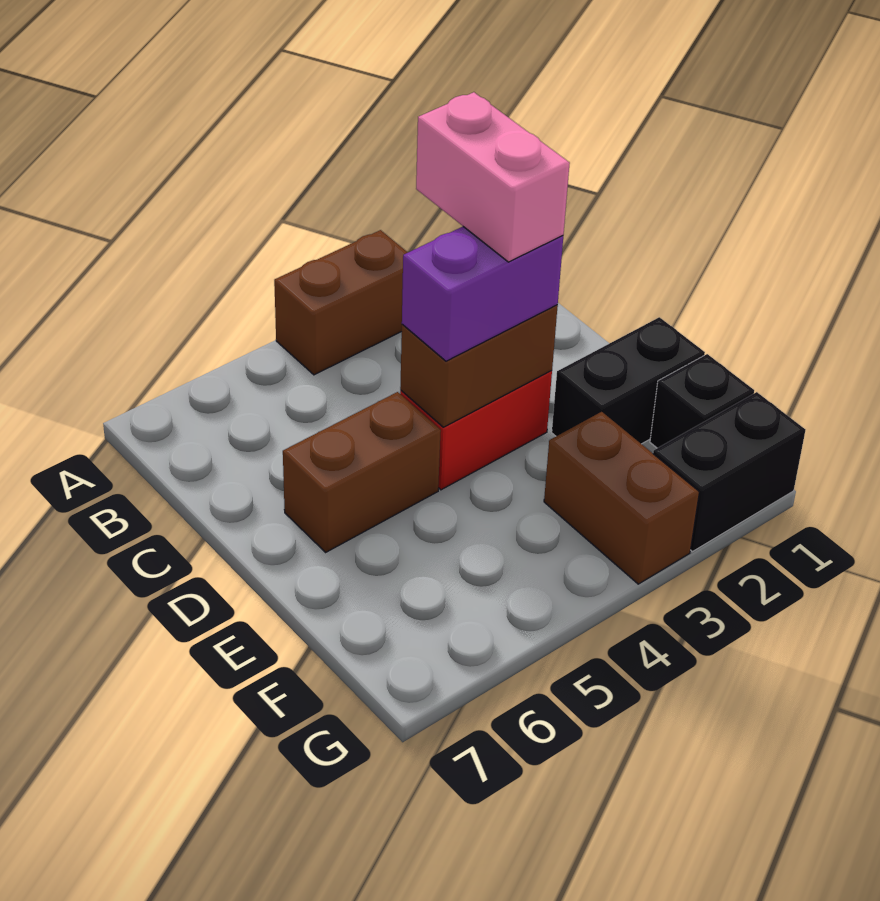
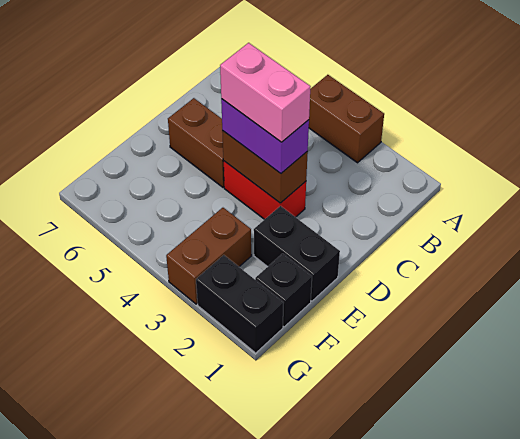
pink 1x2 brick [416,92,570,262] -> pink 1x2 brick turned to [220,43,311,142]

